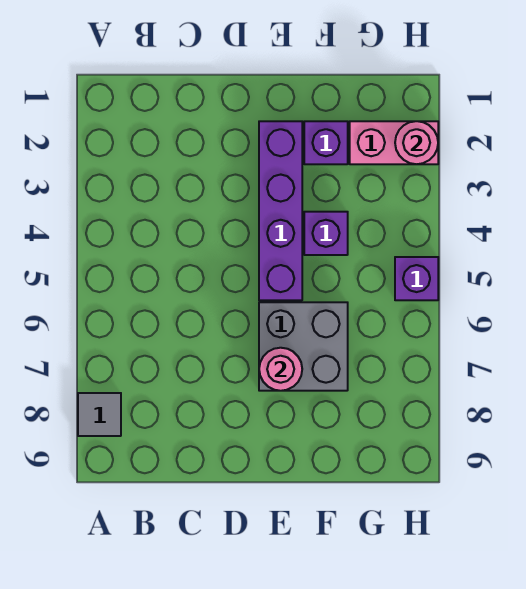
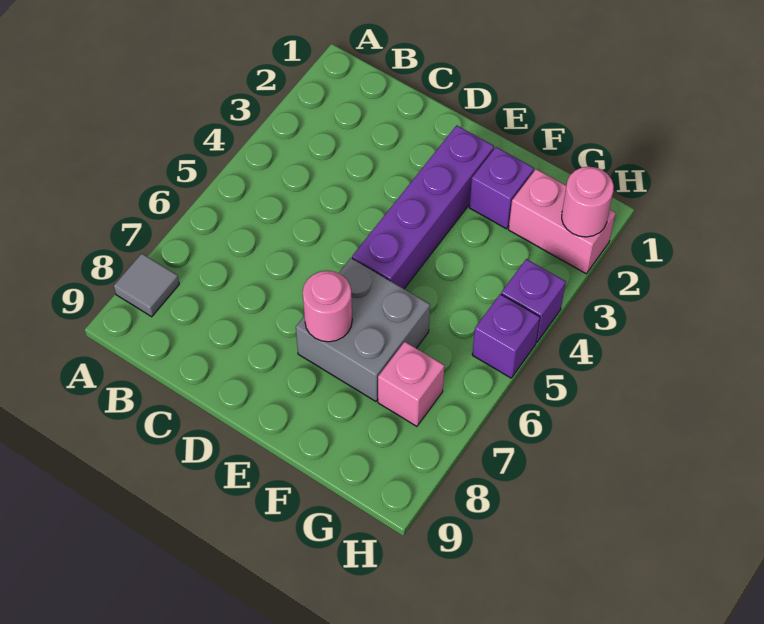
purple 1x1 brick [304,212,348,255] -> purple 1x1 brick moved to [501,259,566,343]
none -> pink 1x1 brick [378,342,444,426]

